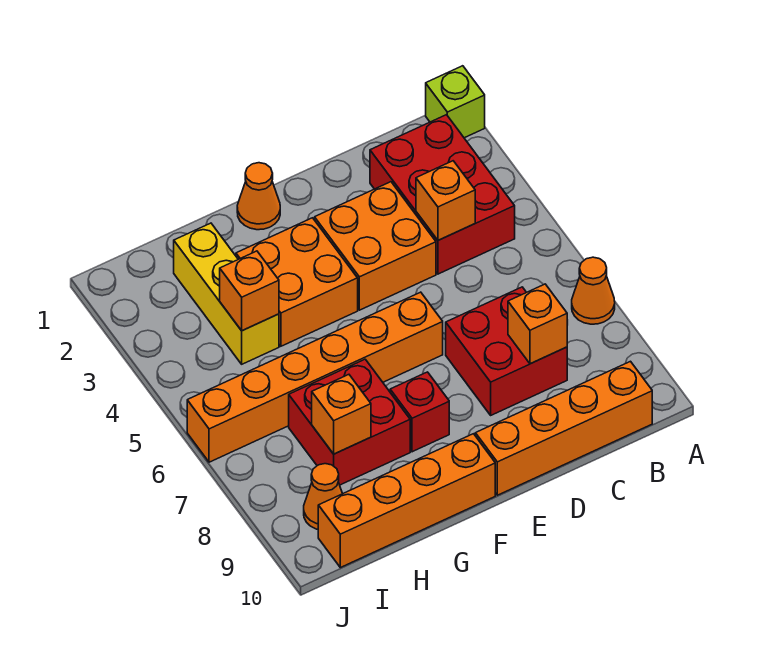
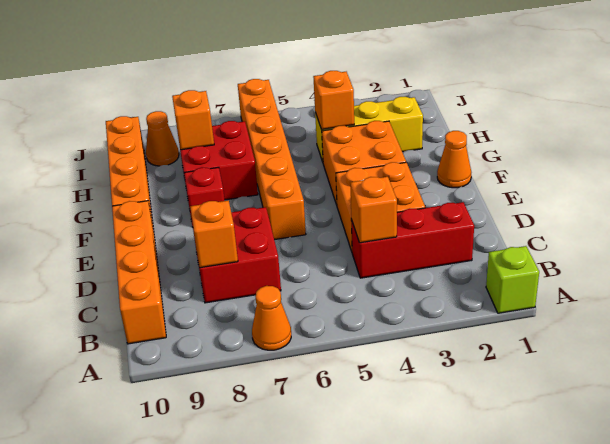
red 2x3 brick [370,115,515,274] -> red 1x3 brick [351,202,474,278]

